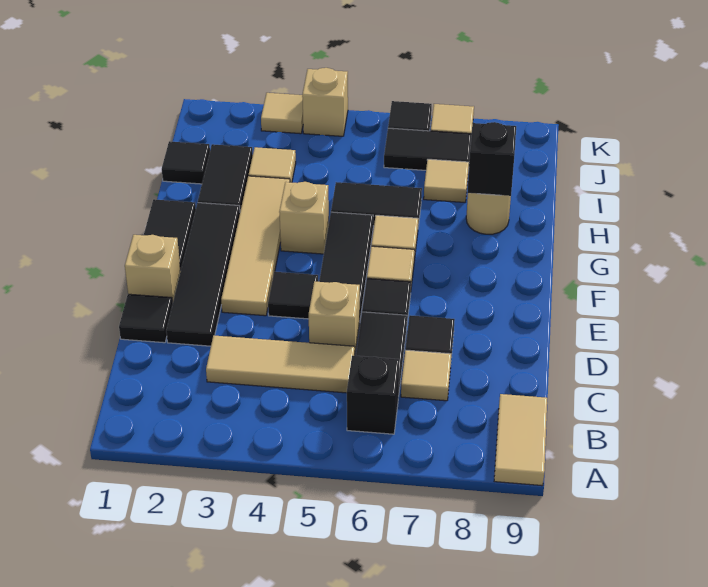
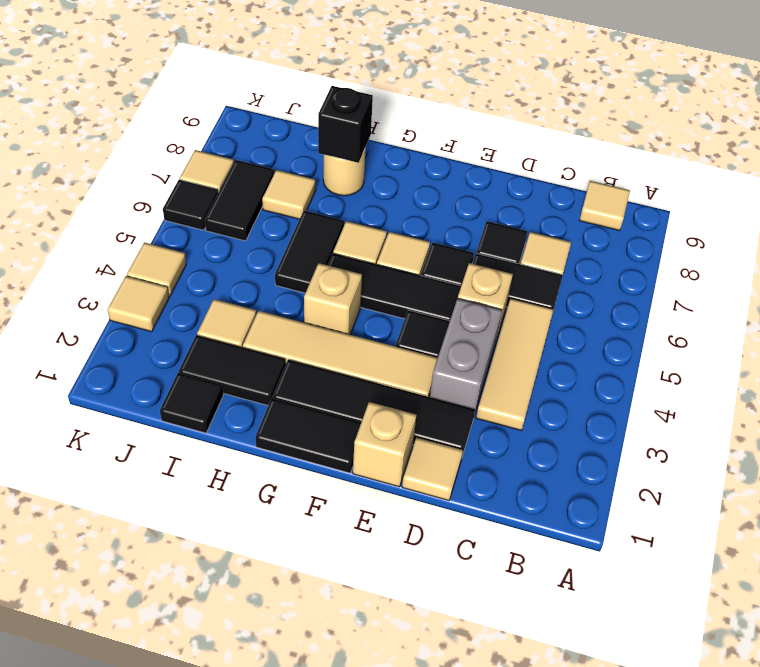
tan 1x2 tile [494,394,547,486] -> tan 1x1 tile [579,181,630,231]
black 1x1 brick [347,356,399,434] -> none
black 1x1 tile [119,294,173,343] -> tan 1x1 tile [402,438,463,501]
none -> grey 1x2 brick [430,298,502,415]
tan 1x1 brick [302,68,348,136] -> tan 1x1 tile [127,242,186,296]

